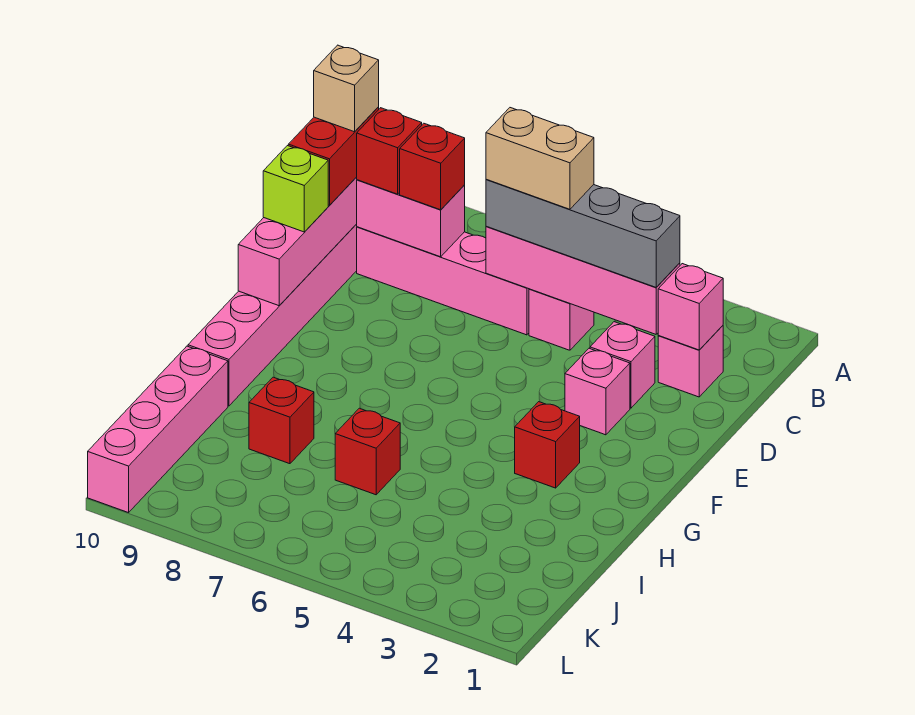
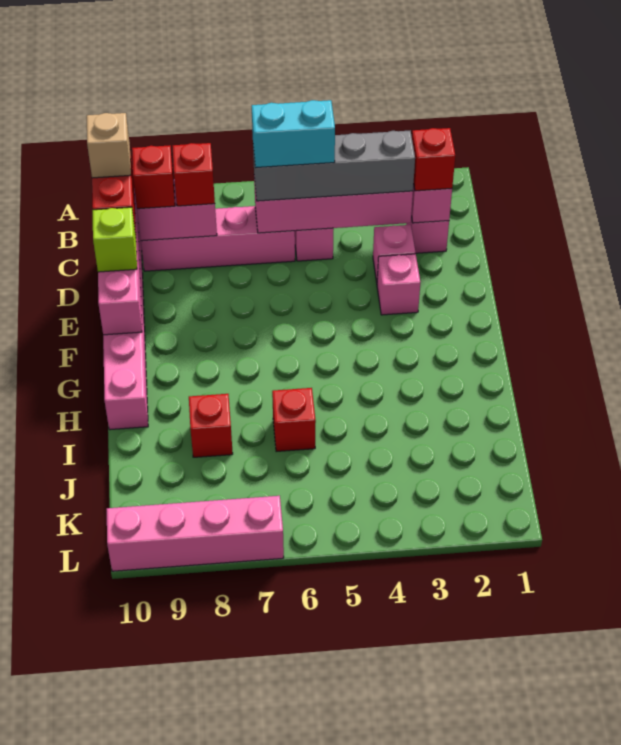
tan 1x2 brick [486,108,594,209] -> cyan 1x2 brick [252,100,335,168]
red 1x1 brick [515,402,580,488] -> red 1x1 brick moved to [412,128,455,191]
pink 1x4 brick [88,346,228,513] -> pink 1x4 brick turned to [107,496,284,571]

